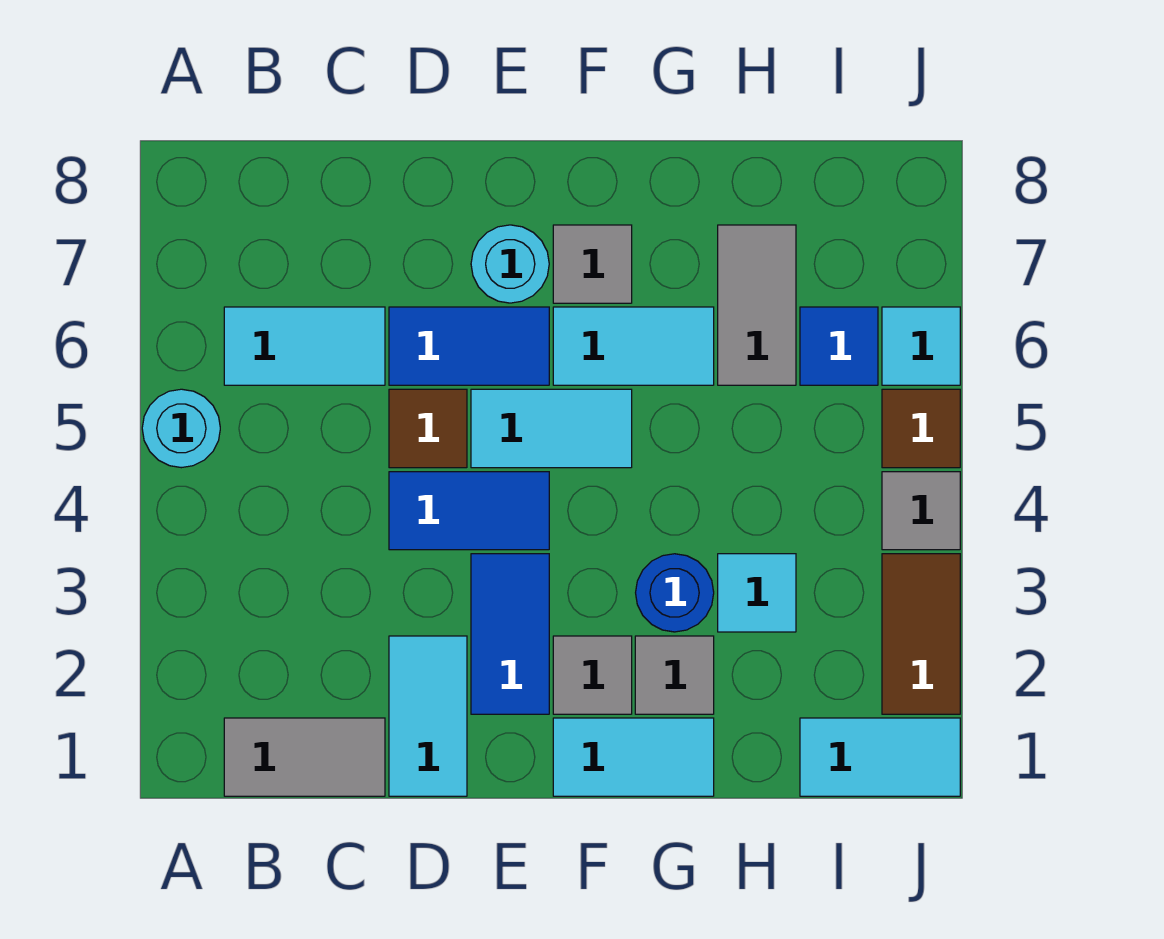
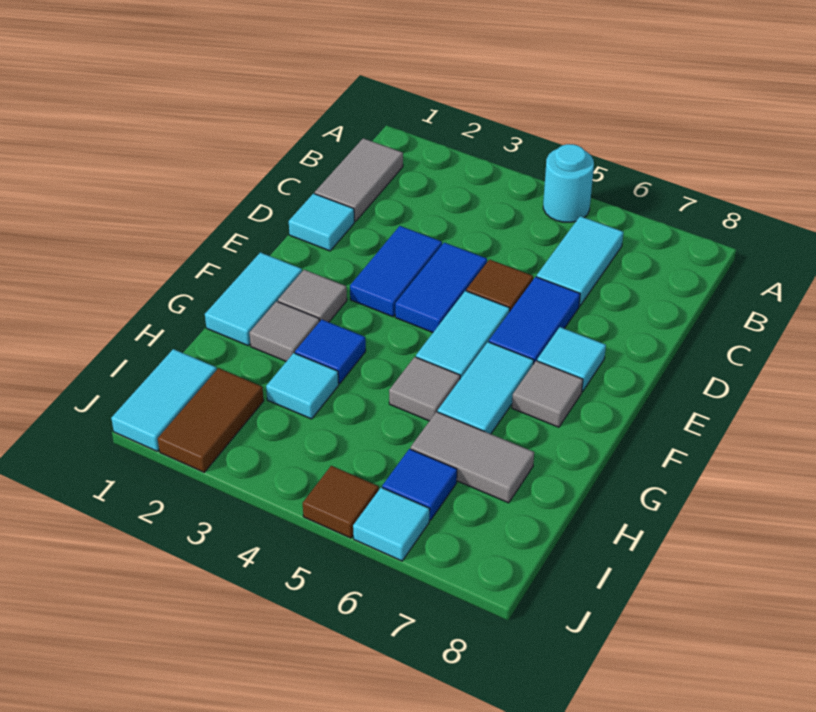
cyan 1x2 tile [389,636,467,796] -> cyan 1x1 tile [289,194,354,251]
blue 1x2 tile [471,554,549,714] -> blue 1x2 tile turned to [350,226,442,317]
cyan 1x1 round brick [471,225,549,303] -> cyan 1x1 tile [537,327,606,392]
blue 1x1 round brick [636,554,714,632] -> blue 1x1 tile [295,320,366,384]
brown 1x2 tile [882,554,960,714] -> brown 1x2 tile turned to [158,368,264,472]
grey 1x1 tile [882,472,960,550] -> grey 1x1 tile moved to [389,357,460,421]

